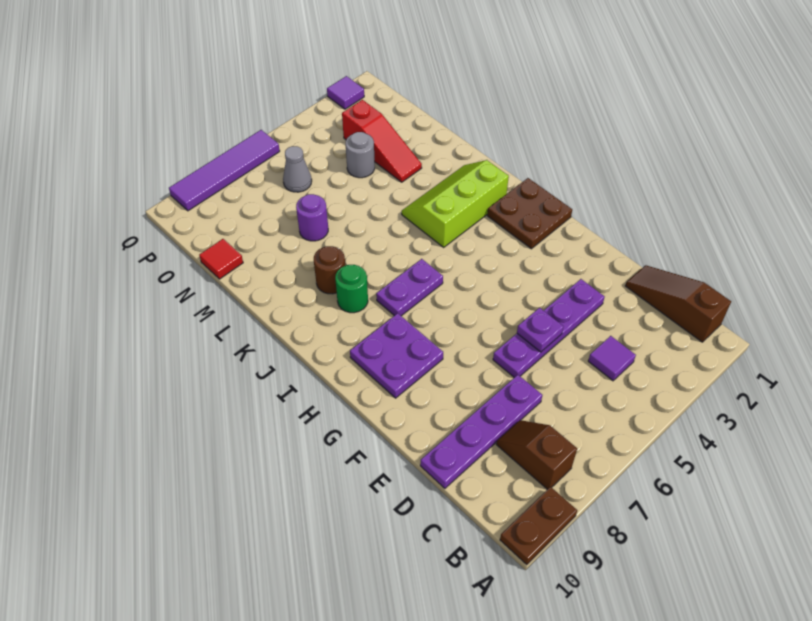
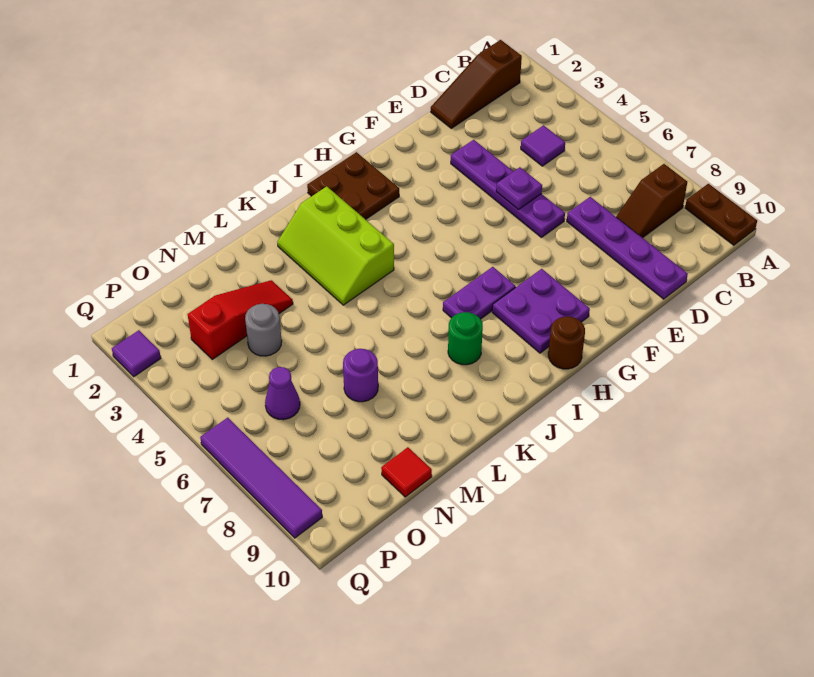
purple 1x2 plate [376,259,443,316] -> purple 1x2 plate turned to [443,267,516,319]
brown 1x1 round brick [314,246,345,294] -> brown 1x1 round brick moved to [548,316,585,369]
grey 1x1 cone [283,146,312,192] -> purple 1x1 cone [265,367,300,420]

